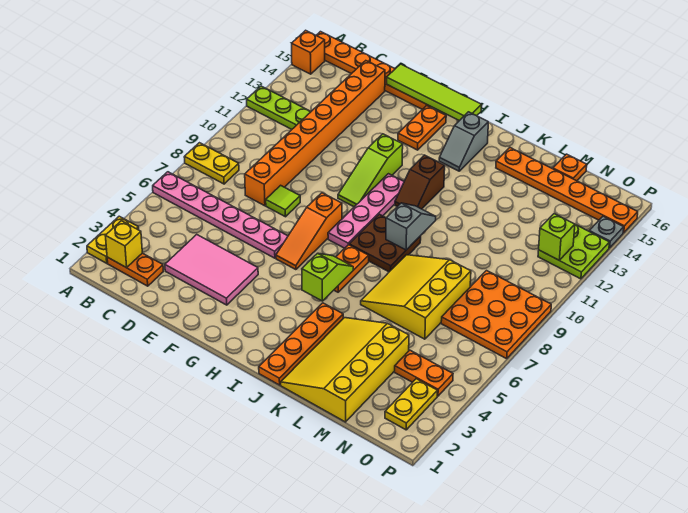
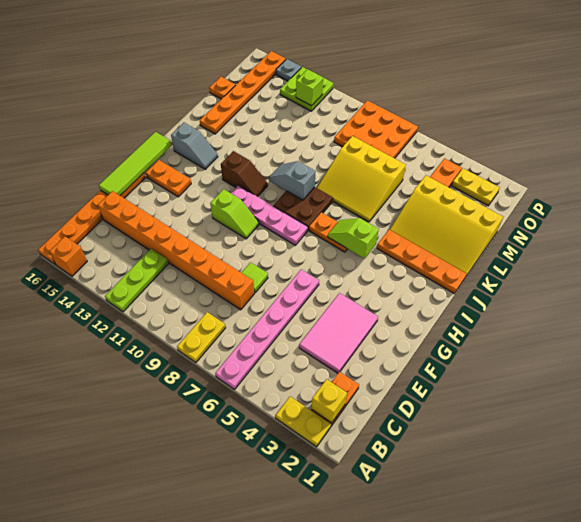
orange 1x3 slope [276,193,342,270] -> none
lime 1x3 slope [338,134,403,207] -> lime 1x2 slope [210,189,259,239]

